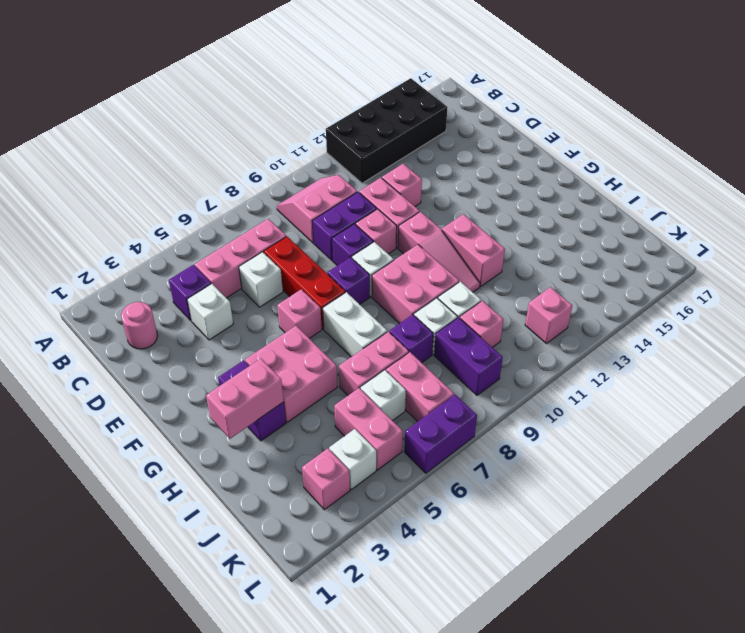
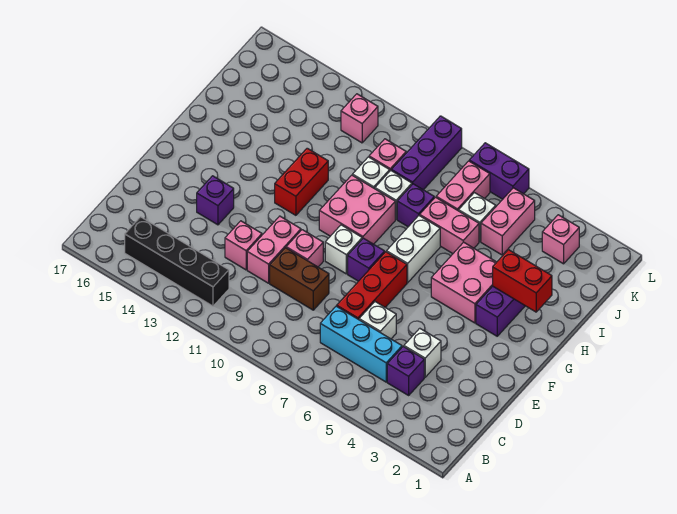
black 2x4 brick [326,78,447,183] -> black 1x4 brick [125,217,229,306]
pink 2x2 slope [277,175,357,243] -> none
pink 1x1 round brick [121,302,158,349] -> none
pink 1x3 brick [195,219,286,298] -> cyan 1x3 brick [320,306,402,382]
purple 1x2 brick [312,192,377,260] -> brown 1x2 brick [270,248,329,310]
purple 1x1 brick [332,224,373,266] -> purple 1x1 brick moved to [197,176,234,225]
pink 1x1 brick [277,289,322,338] -> none
pink 1x3 slope [398,212,480,292] -> none
pink 1x2 brick [442,214,505,286] -> red 1x2 brick [275,148,328,215]
pink 1x2 brick [206,359,284,439] -> red 1x2 brick [493,250,552,312]
purple 1x2 brick [434,317,503,395] -> purple 1x3 brick [391,116,462,190]
white 1x1 brick [329,429,376,489] -> none

